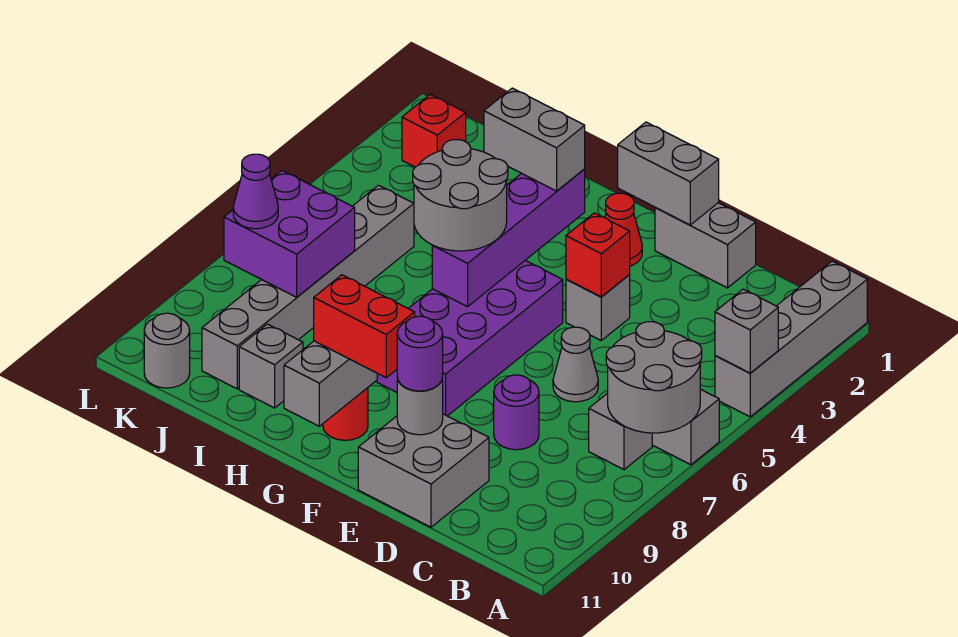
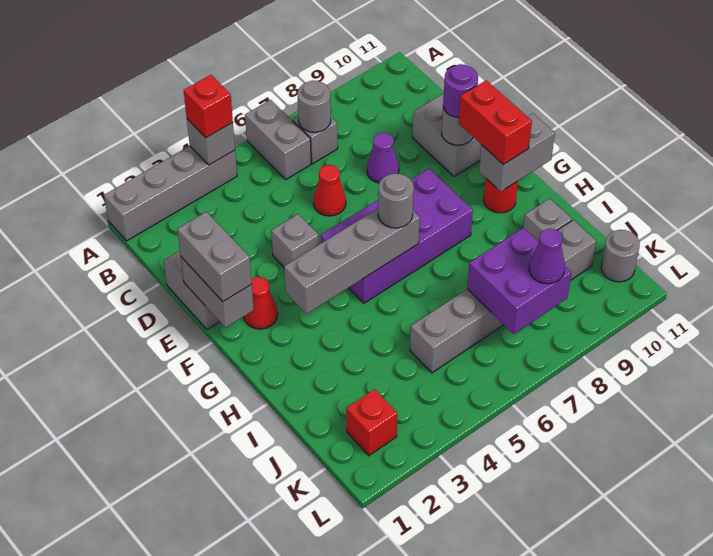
grey 2x2 round brick [606,322,702,433] -> grey 1x1 round brick [298,80,331,132]
grey 1x1 cone [553,327,598,402] -> red 1x1 cone [313,165,346,216]
purple 1x1 round brick [494,375,539,450] -> purple 1x1 cone [367,133,399,183]
red 1x1 brick [566,213,630,297] -> red 1x1 brick moved to [184,75,233,138]
purple 1x4 brick [432,169,585,307] -> grey 1x4 brick [284,209,420,314]
grey 1x2 brick [484,88,585,191] -> grey 1x2 brick moved to [177,212,252,301]
grey 2x2 round brick [413,140,508,251] -> grey 1x1 round brick [378,173,414,228]

